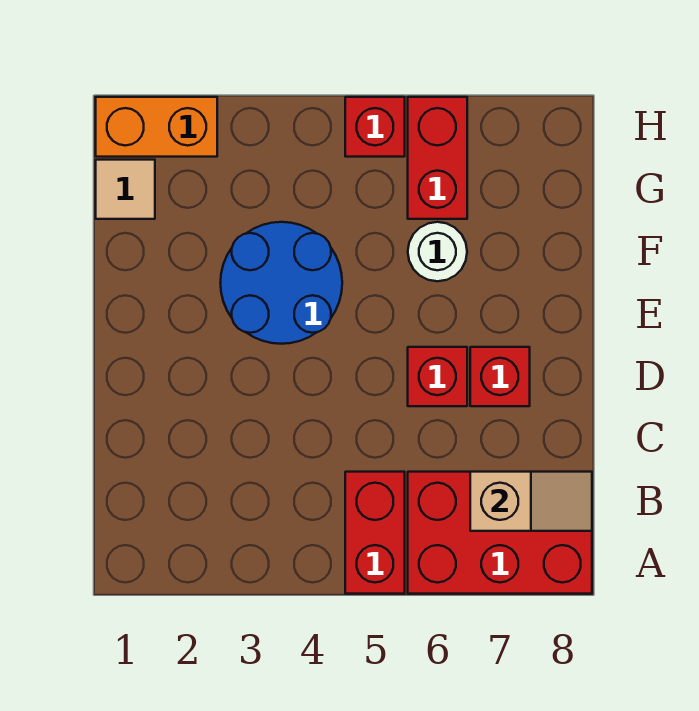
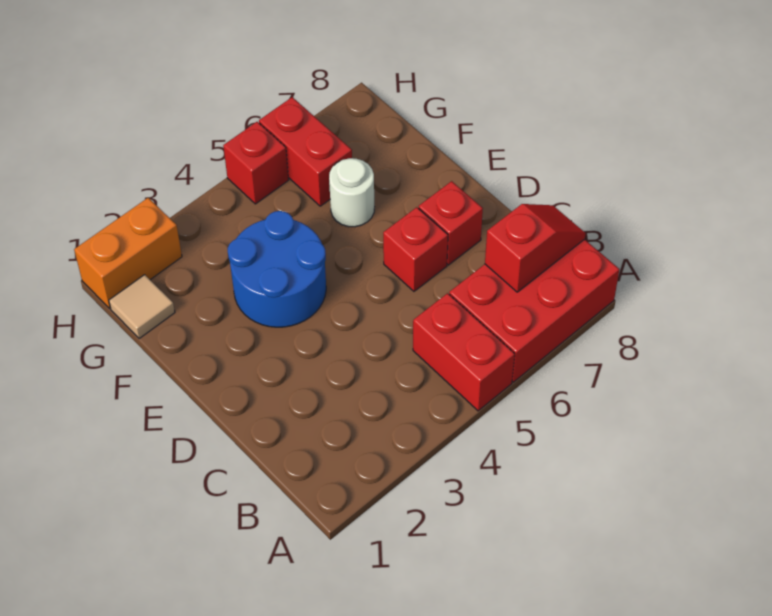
tan 1x2 slope [470,472,592,531] -> red 1x2 slope [485,204,586,292]

